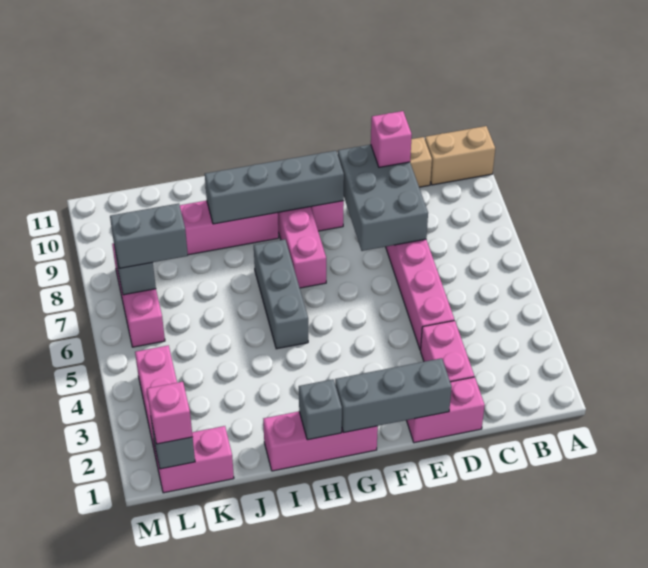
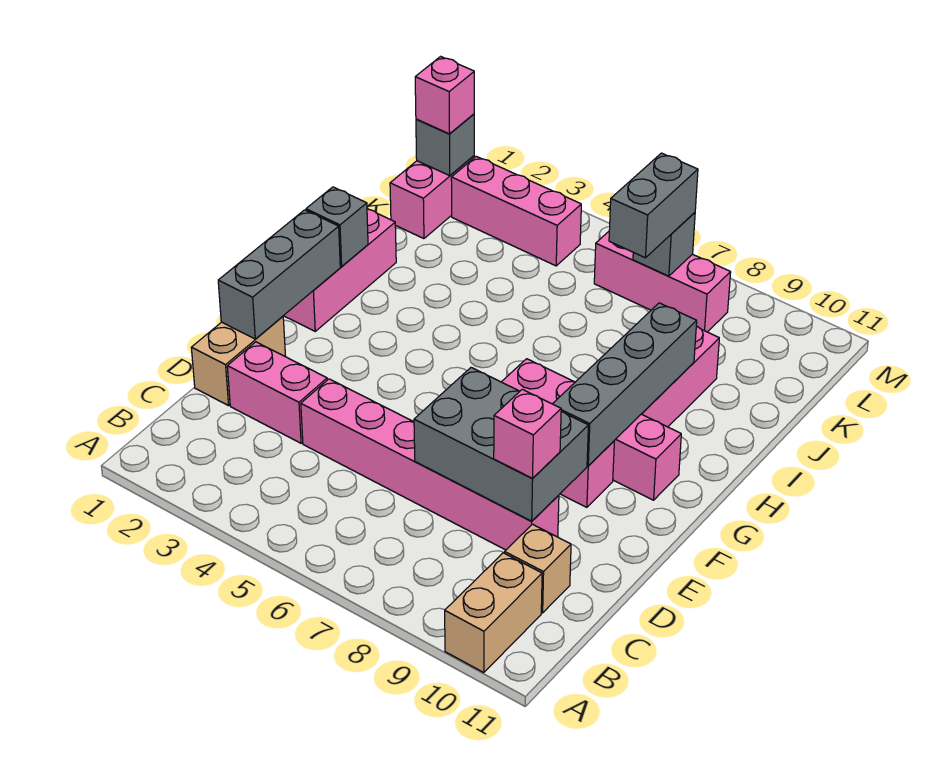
pink 1x2 brick [406,377,485,443] -> tan 1x2 brick [191,316,286,406]
grey 1x3 brick [254,239,308,349] -> none

